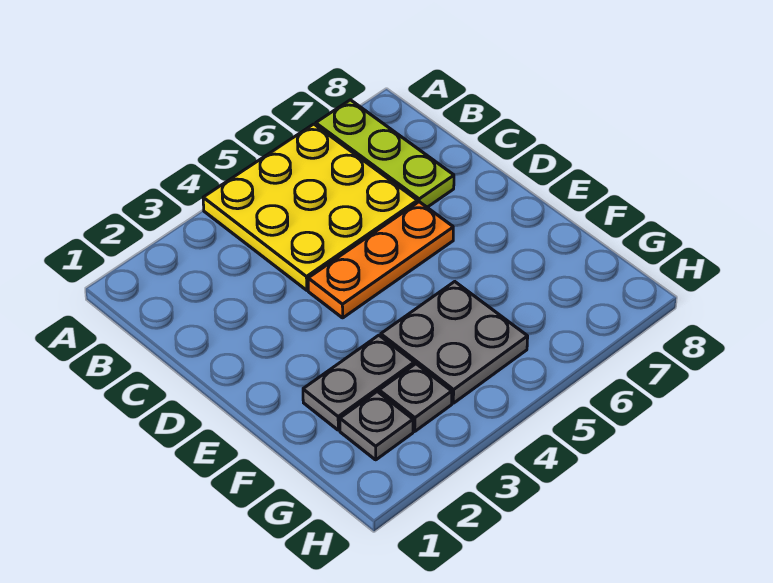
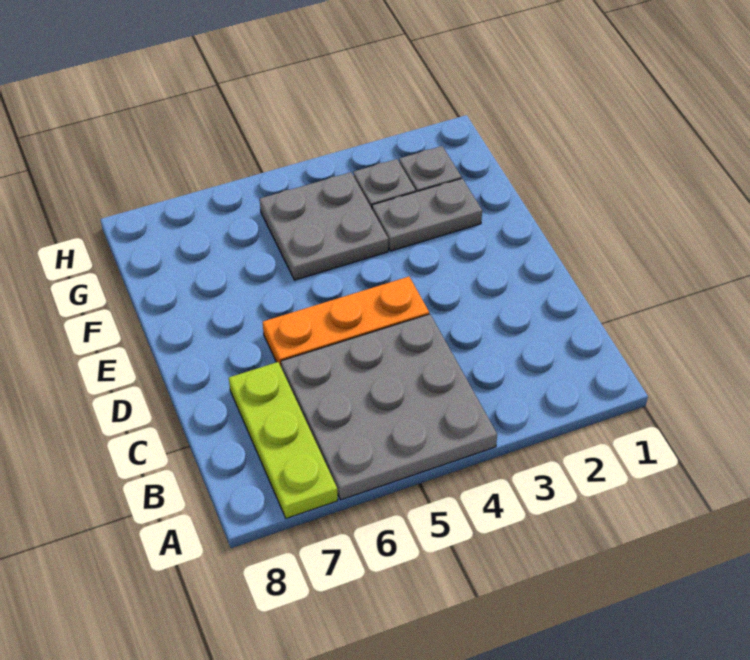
yellow 3x3 plate [203,124,417,290] -> grey 3x3 plate [281,314,497,500]

